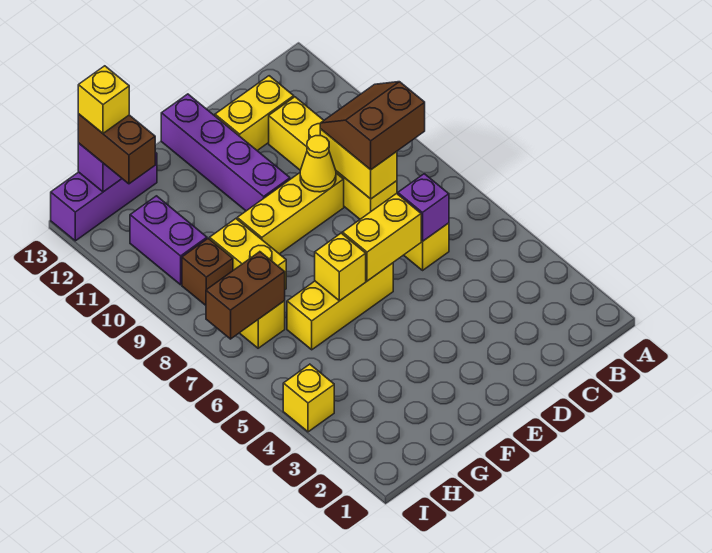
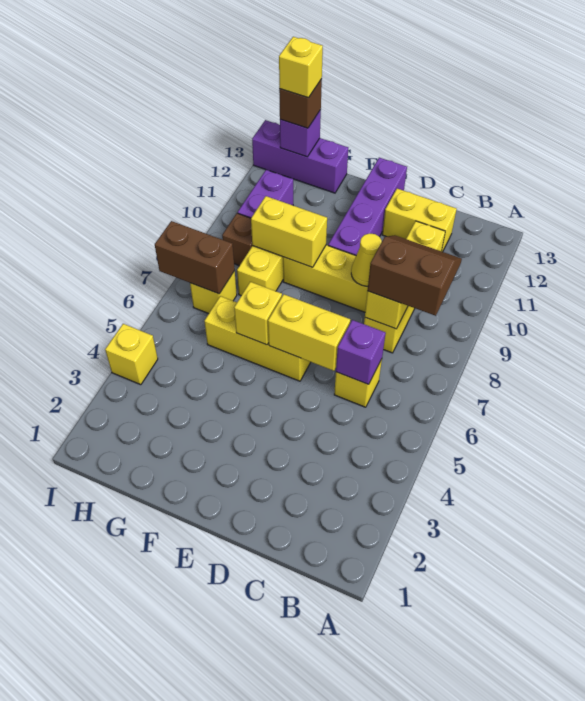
none -> yellow 1x2 brick [251,196,327,267]
brown 1x2 brick [78,114,155,184] -> brown 1x1 brick [279,79,322,128]

